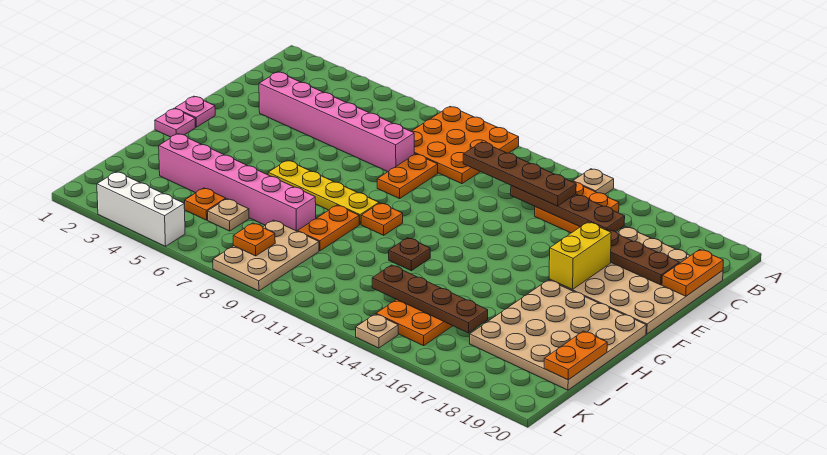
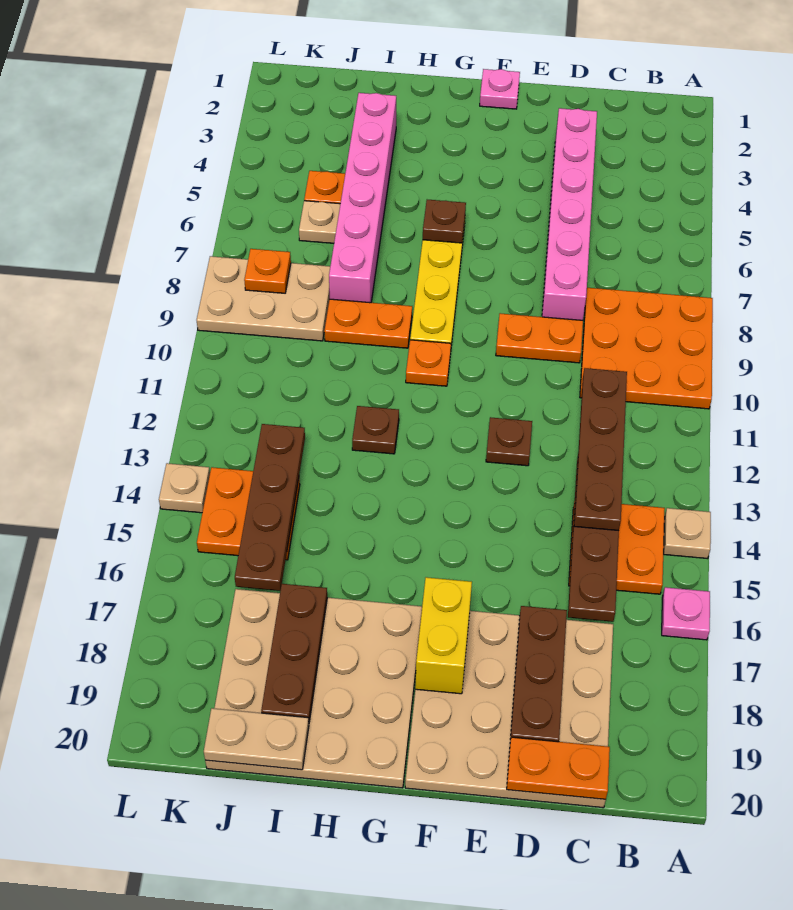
none -> brown 1x1 plate [486,417,532,466]
yellow 1x2 brick [549,222,611,289] -> yellow 1x2 brick turned to [415,577,472,694]
pink 1x1 plate [155,109,195,137] -> pink 1x1 plate moved to [662,587,710,640]
none -> brown 1x1 plate [423,200,466,243]
none -> brown 1x3 plate [261,584,327,722]
orange 1x2 plate [544,331,607,380] -> tan 1x2 plate [204,708,309,770]
white 1x3 brick [97,172,185,246] -> none

